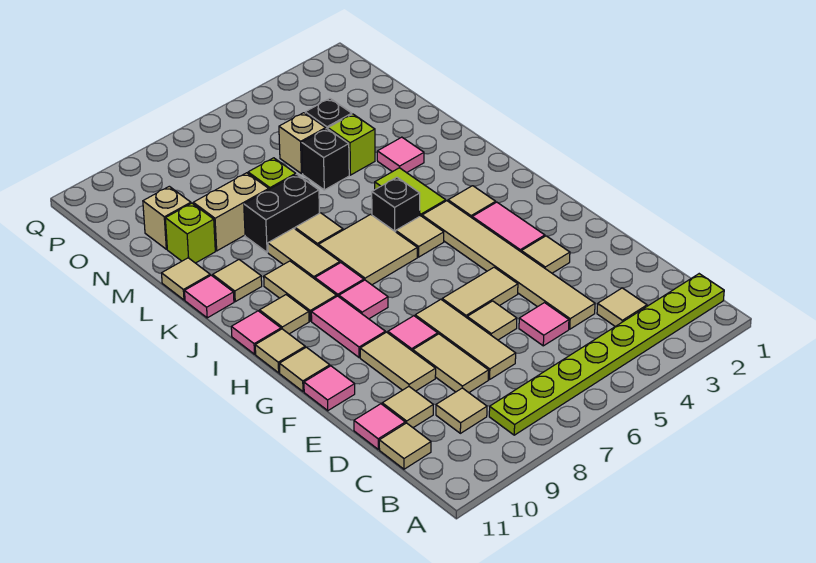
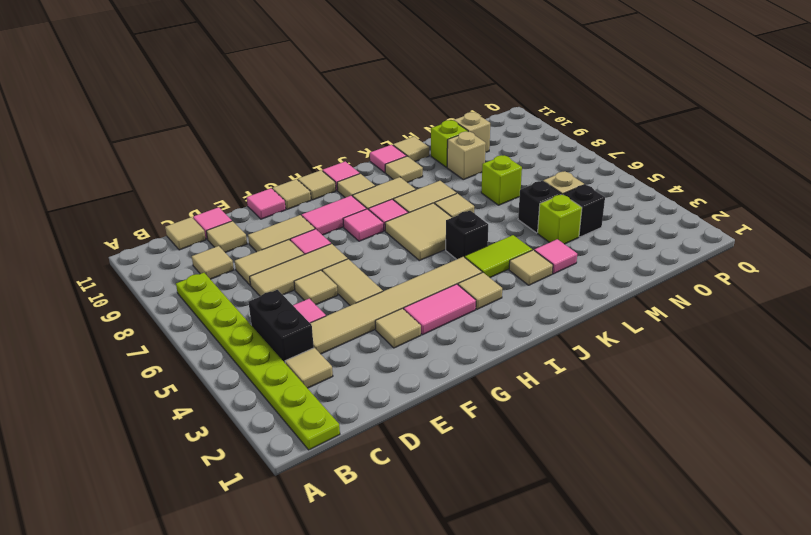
tan 1x1 tile [396,216,444,257] -> tan 1x1 tile moved to [509,250,553,285]
black 1x2 brick [244,174,319,252] -> black 1x2 brick moved to [248,290,314,363]
tan 1x2 brick [193,173,269,251] -> tan 1x1 brick [447,131,486,180]

